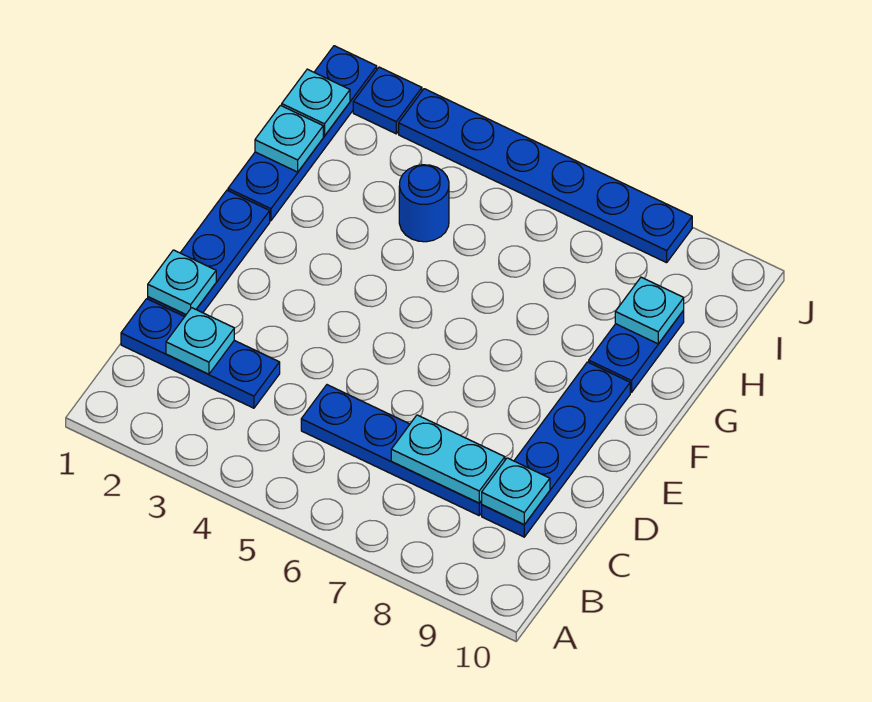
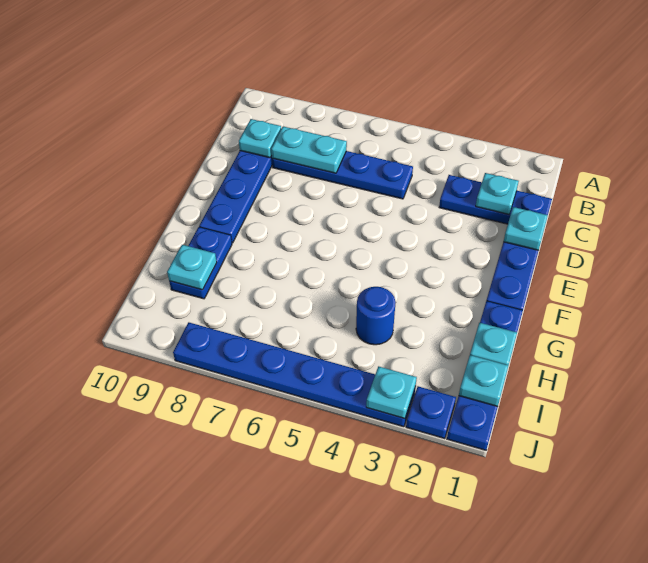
none -> cyan 1x1 plate [366,366,417,419]

